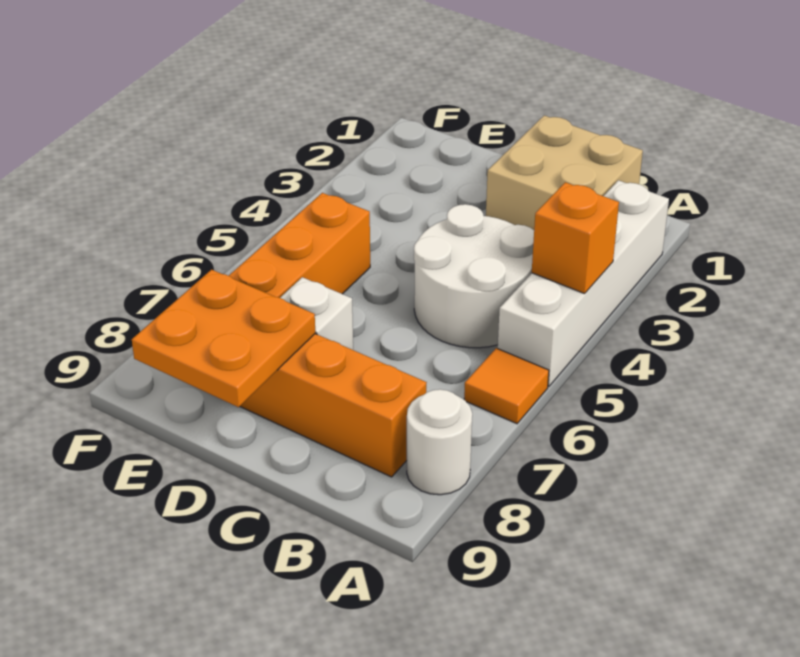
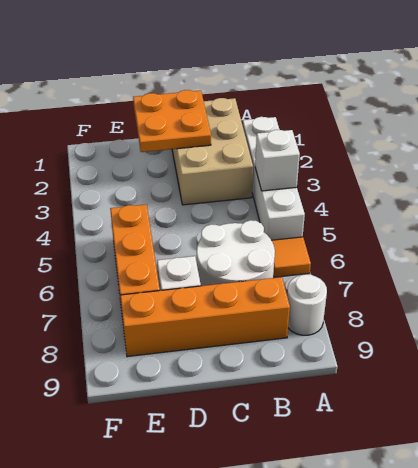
orange 1x1 brick [532,182,619,294] -> white 1x1 brick [255,130,300,191]
tan 2x2 brick [486,116,643,230] -> tan 2x3 brick [172,98,253,205]
white 2x2 round brick [414,204,534,348] -> white 2x2 round brick moved to [197,220,275,286]
orange 2x2 plate [132,270,315,407] -> orange 2x2 plate moved to [133,90,211,152]

